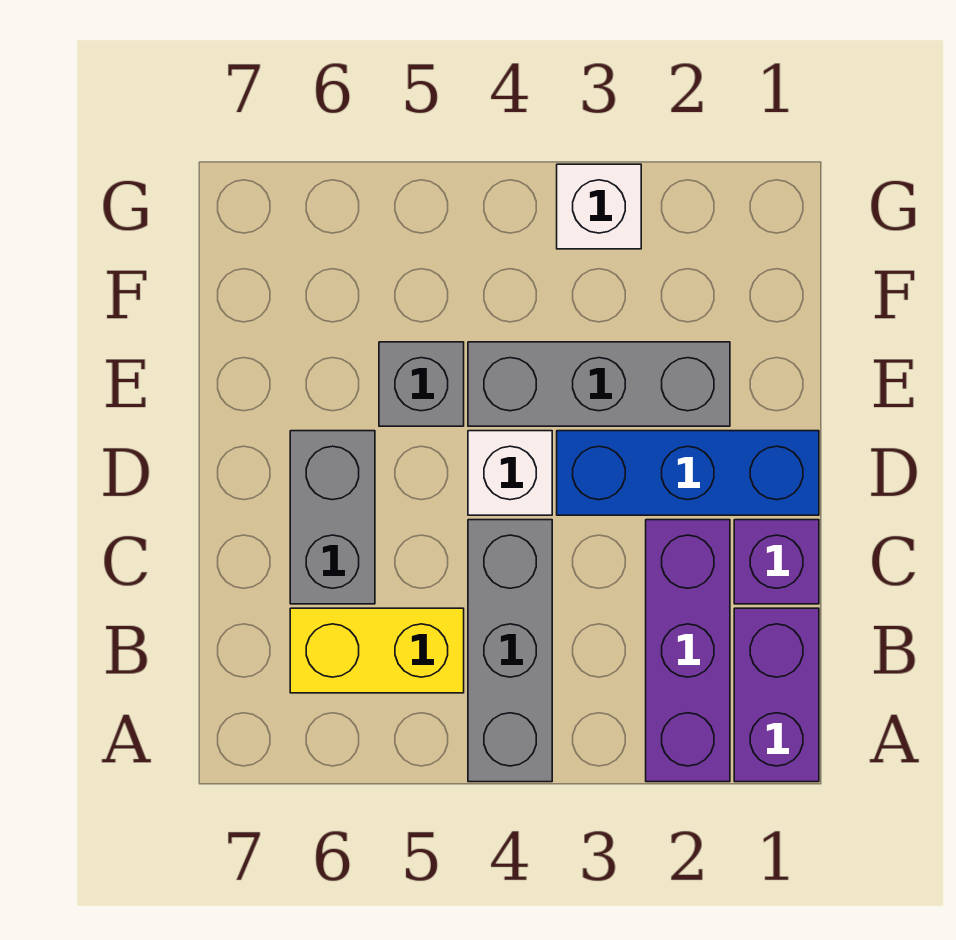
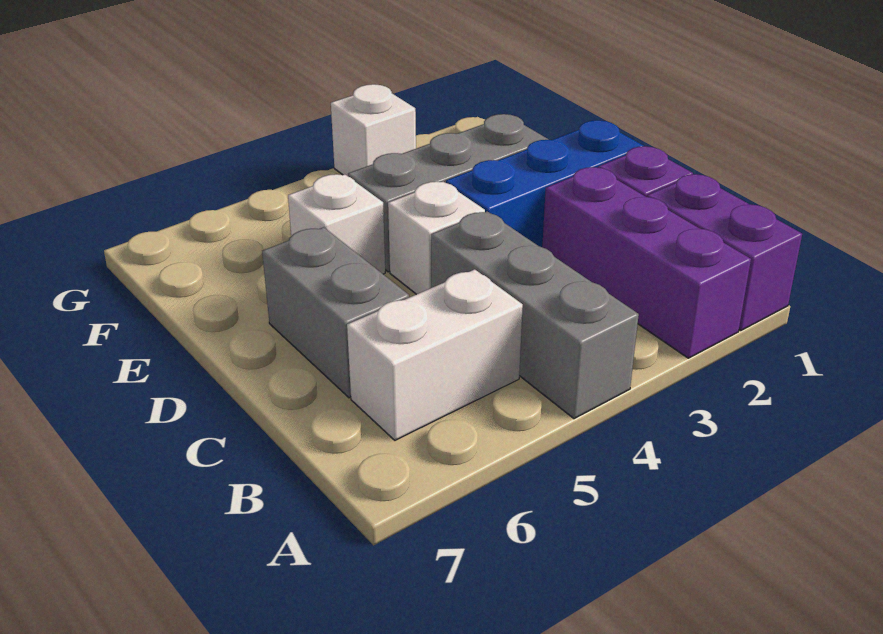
yellow 1x2 brick [290,608,464,693] -> white 1x2 brick [347,269,523,440]
grey 1x1 brick [379,342,464,426] -> white 1x1 brick [288,174,385,274]

